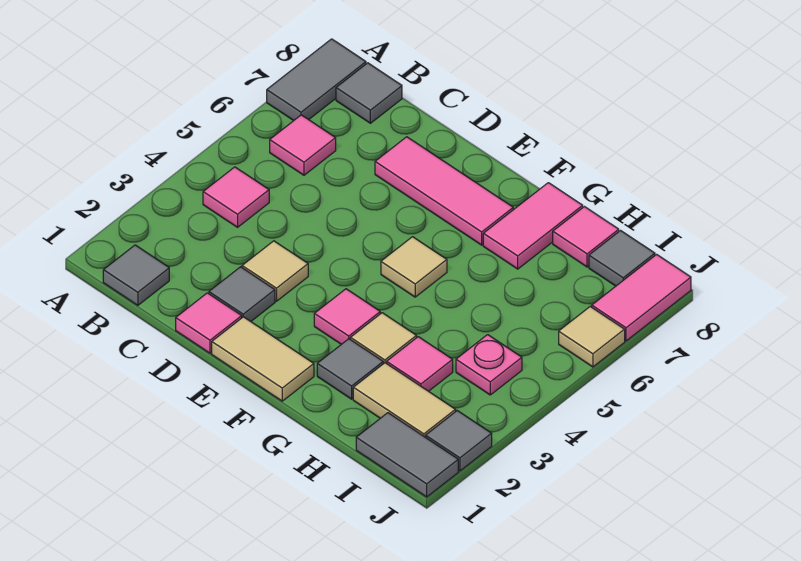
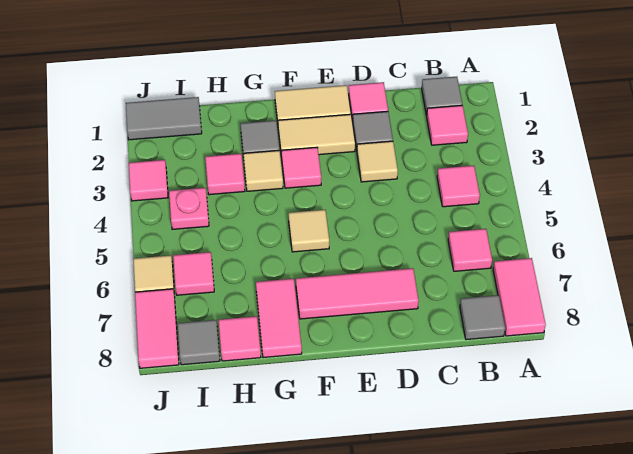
grey 1x2 tile [267,39,366,121] -> pink 1x2 tile [493,258,546,336]
none -> pink 1x1 tile [427,105,468,145]
tan 1x2 tile [353,363,456,437] -> tan 1x2 tile moved to [278,114,355,157]
none -> pink 1x1 tile [173,252,214,295]
grey 1x1 tile [426,411,492,471] -> none
none -> pink 1x1 tile [129,160,168,201]

